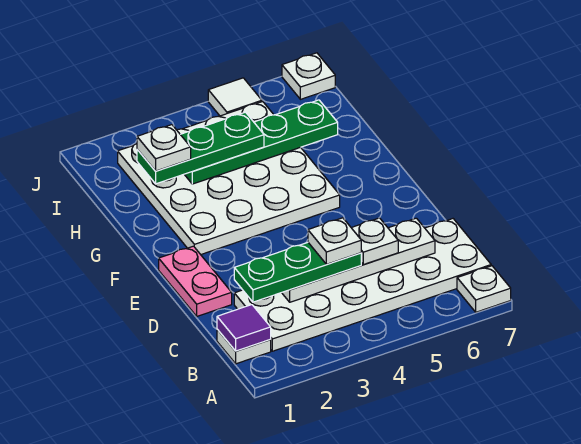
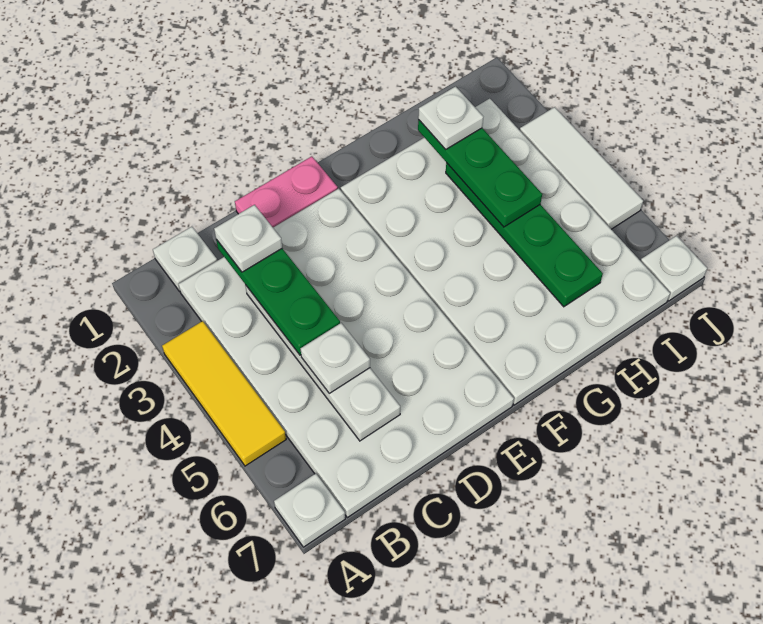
none -> yellow 1x3 tile [162,321,286,466]
purple 1x1 tile [217,305,271,351] -> none
white 2x6 plate [234,219,491,351] -> white 4x6 plate [179,189,514,518]
white 1x1 plate [308,218,361,264] -> white 1x1 plate moved to [214,205,282,272]
white 4x4 plate [118,102,340,255] -> white 4x6 plate [341,99,670,405]
white 1x1 tile [208,78,262,116] -> white 1x3 tile [520,107,643,229]

